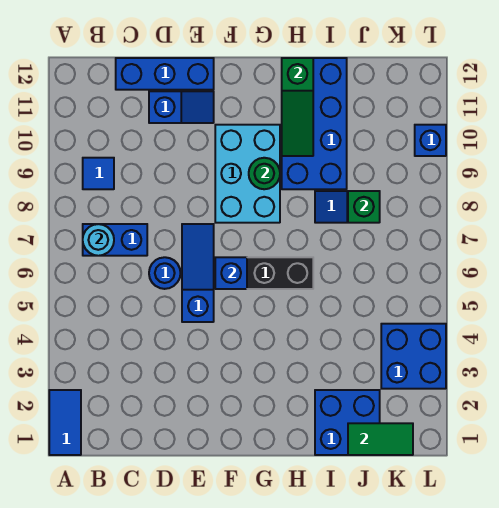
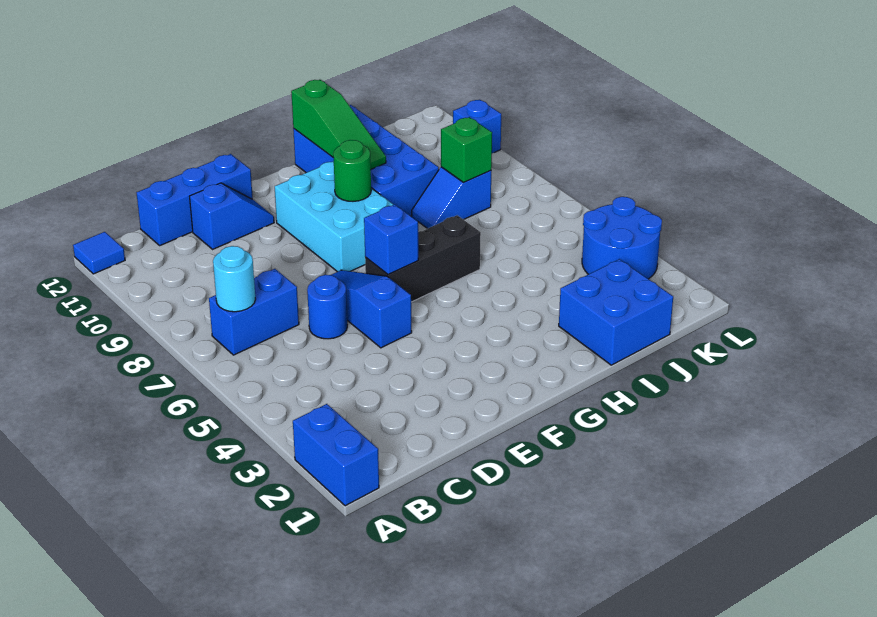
blue 1x2 tile [49,390,81,455] -> blue 1x2 brick [293,404,379,506]
blue 1x1 tile [83,158,114,189] -> blue 1x1 tile moved to [73,232,125,274]
green 1x2 tile [348,423,413,455] -> none
blue 2x2 brick [381,324,446,389] -> blue 2x2 round brick [582,197,662,279]

